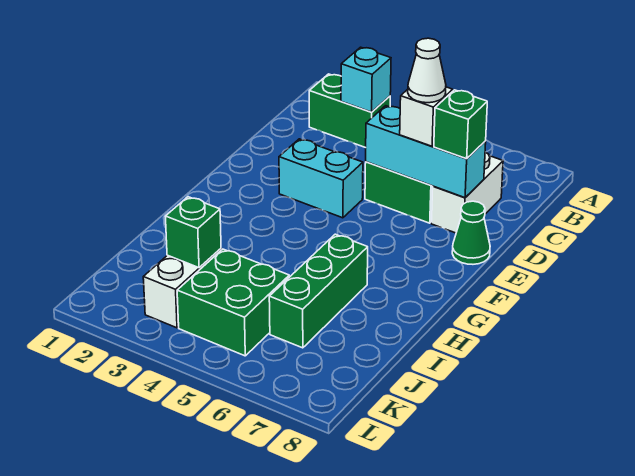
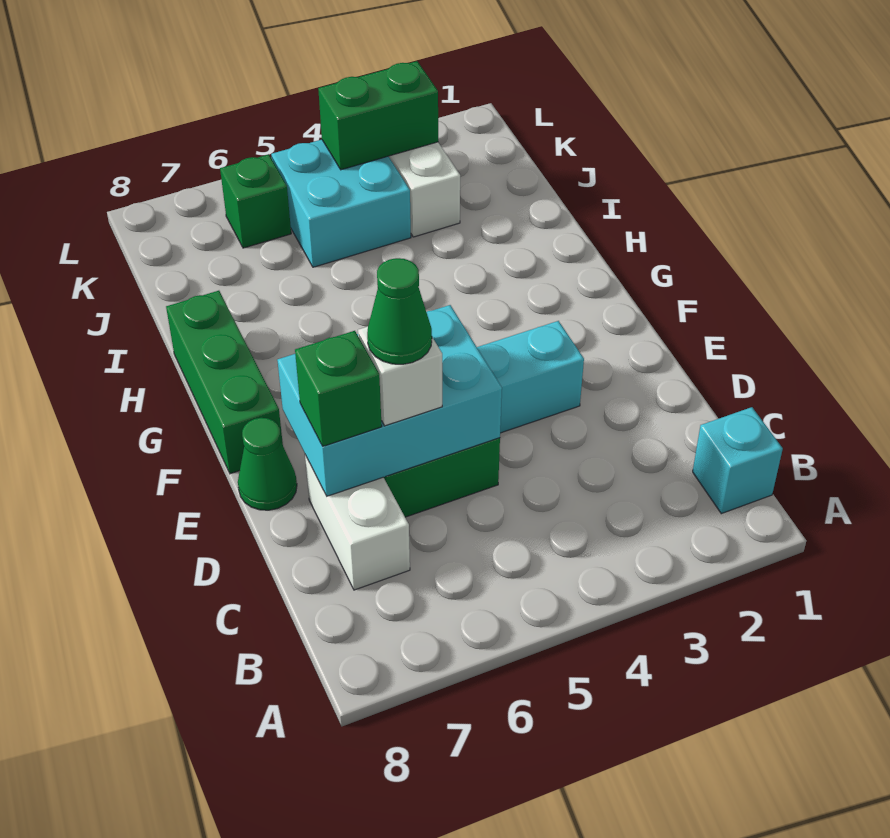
green 1x2 brick [309,74,390,148] -> green 1x2 brick moved to [318,61,438,170]
cyan 1x1 brick [341,47,391,112] -> cyan 1x1 brick moved to [693,407,783,514]
cyan 1x3 brick [366,106,486,198] -> cyan 2x3 brick [277,305,502,496]
white 1x1 cone [408,38,446,103] -> green 1x1 cone [367,258,432,364]
green 1x3 brick [269,234,368,348] -> green 1x3 brick moved to [166,291,283,474]
green 1x1 brick [165,197,221,268] -> green 1x1 brick moved to [220,154,291,248]
green 2x2 brick [177,249,289,356] -> cyan 2x2 brick [271,140,411,267]

